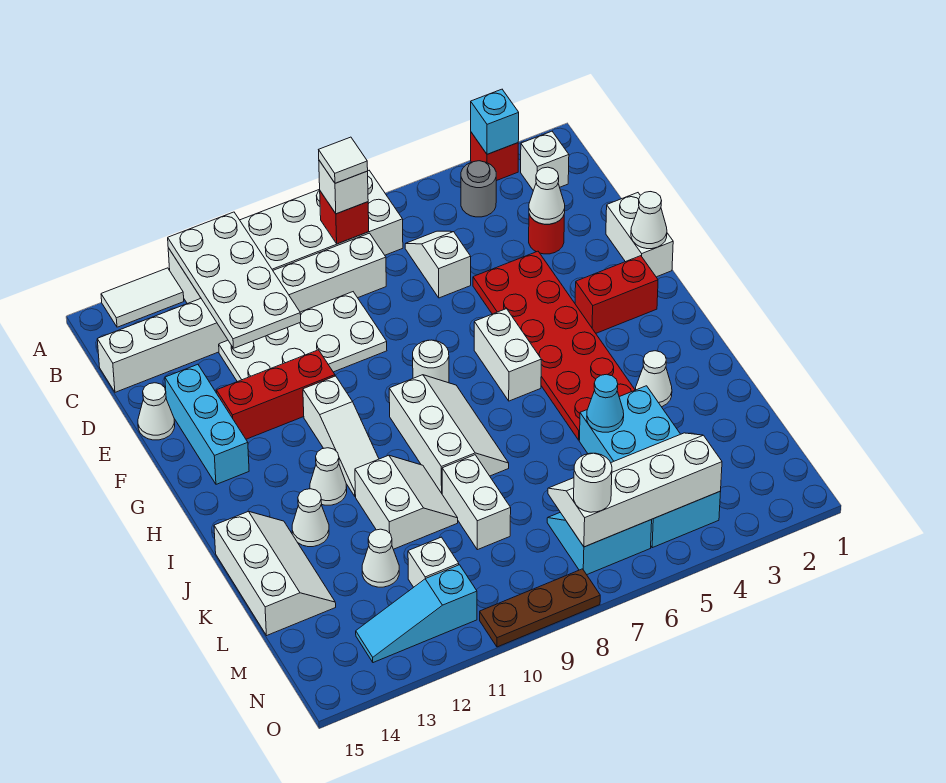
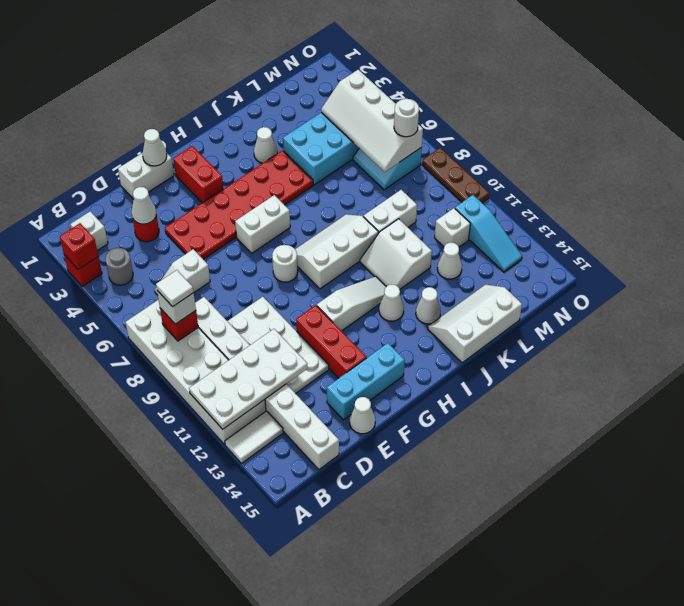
cyan 1x1 brick [471,89,519,154] -> red 1x1 brick [60,223,98,270]
white 1x2 tile [101,268,184,327] -> white 1x2 tile turned to [225,411,283,463]
white 2x2 slope [355,455,458,549] -> white 2x2 slope turned to [360,219,432,289]
cyan 1x1 cone [587,374,624,432] -> none

